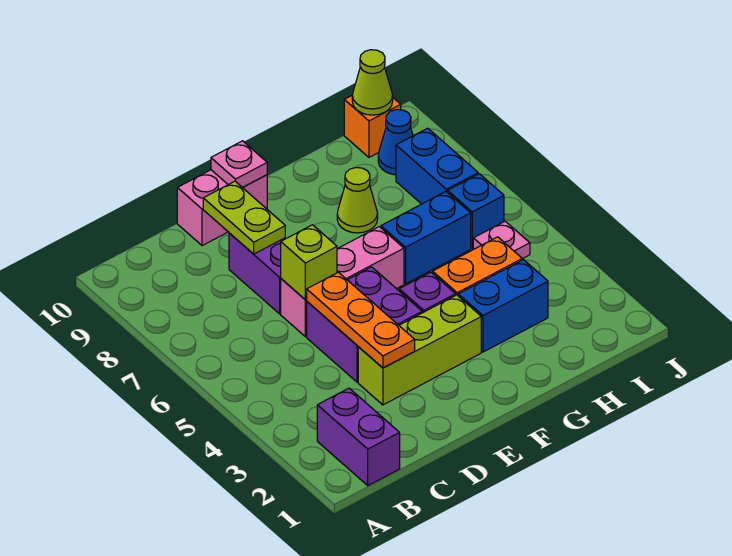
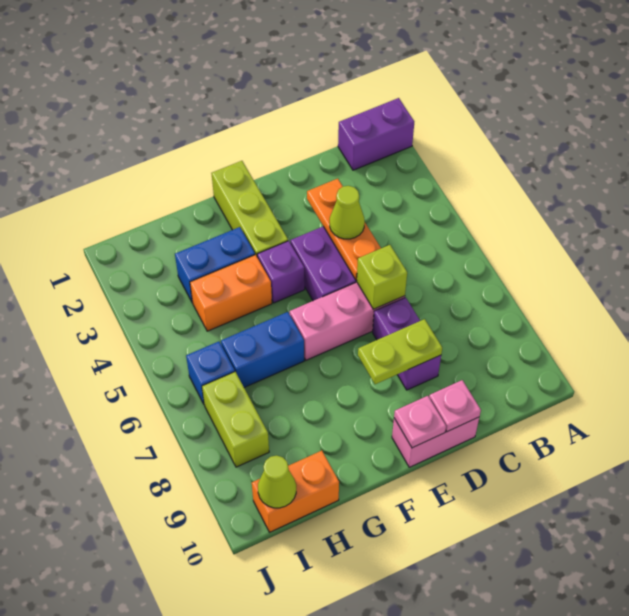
purple 1x2 brick [317,388,400,486] -> purple 1x2 brick turned to [338,98,414,170]
lime 1x3 brick [358,295,481,405] -> lime 1x3 brick turned to [211,161,288,256]
lime 1x2 plate [203,181,285,254] -> lime 1x2 plate turned to [358,319,442,384]
lime 1x1 cone [337,168,378,233] -> lime 1x1 cone moved to [330,186,365,239]
pink 1x1 plate [473,221,530,259] -> pink 1x1 plate moved to [429,380,481,432]
blue 1x2 brick [396,128,478,204] -> lime 1x2 brick [202,372,269,467]
blue 1x1 cone [378,110,413,175] -> none
orange 1x1 brick [344,96,401,157] -> orange 1x2 brick [252,451,339,532]

